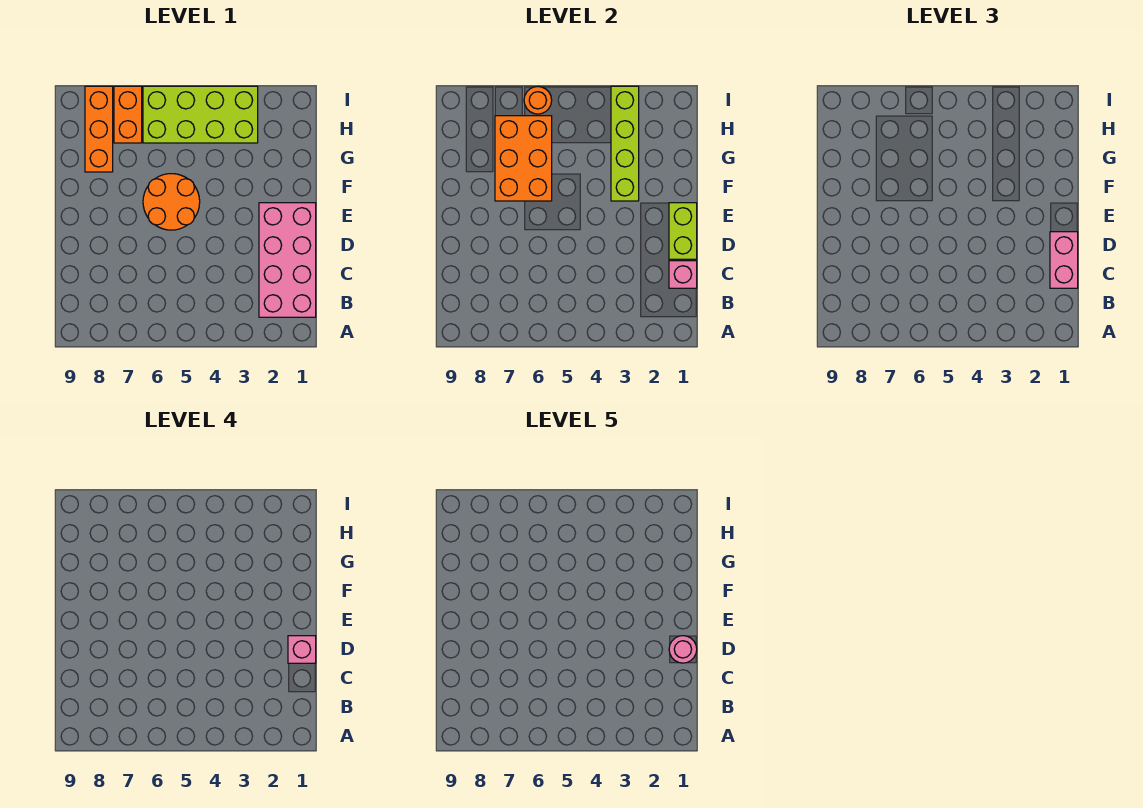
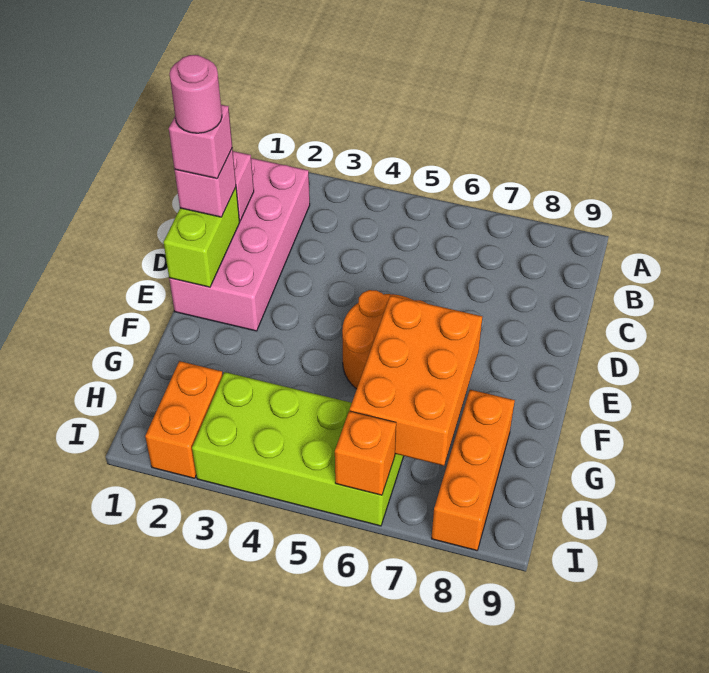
pink 1x2 brick [1050,232,1078,288] -> pink 1x1 brick [175,148,236,217]
lime 1x4 brick [611,86,639,201] -> none
orange 1x2 brick [114,86,142,143] -> orange 1x2 brick moved to [145,361,223,478]
orange 1x1 round brick [524,87,552,114] -> orange 1x1 brick [335,411,396,495]

